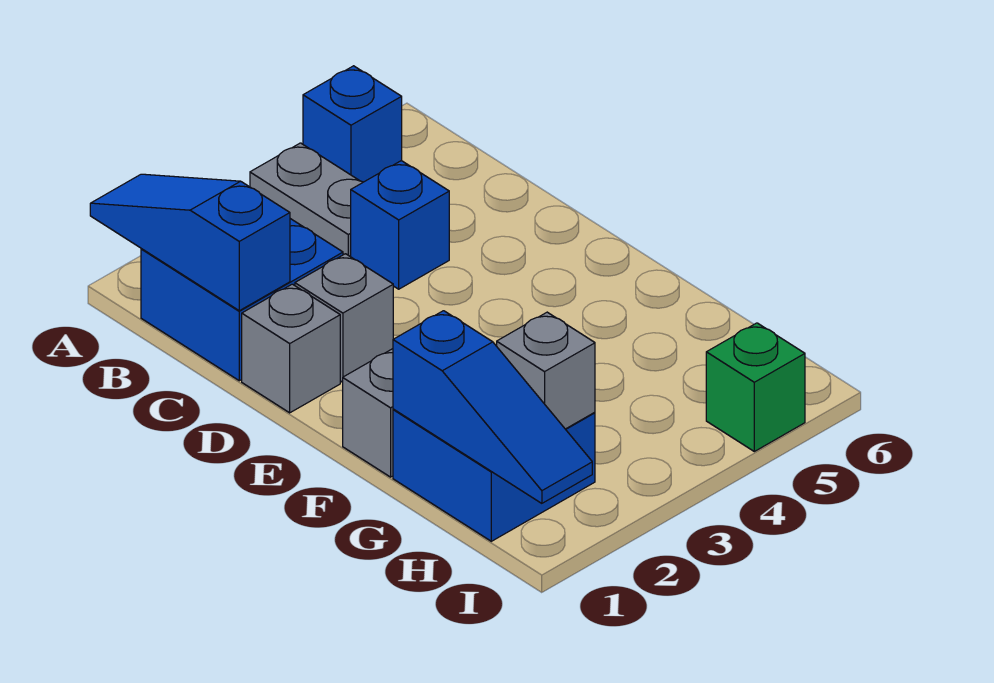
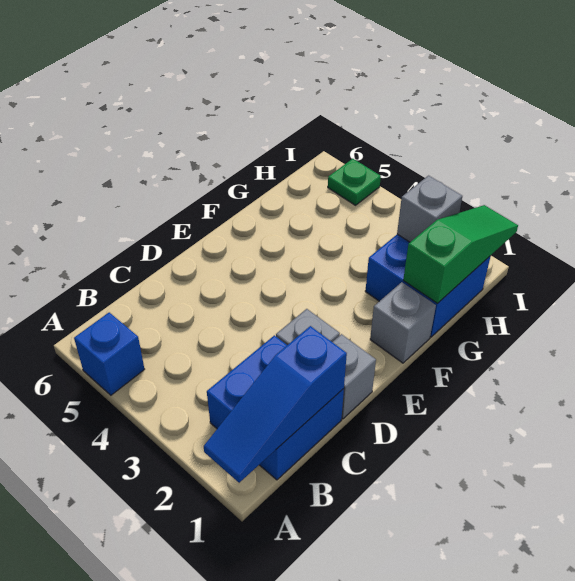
grey 1x2 plate [250,143,363,256] -> none
blue 1x1 brick [351,161,449,289] -> none
blue 1x3 slope [393,311,592,503] -> green 1x3 slope [403,205,518,303]
green 1x1 brick [706,323,805,451] -> green 1x1 plate [328,159,381,205]

